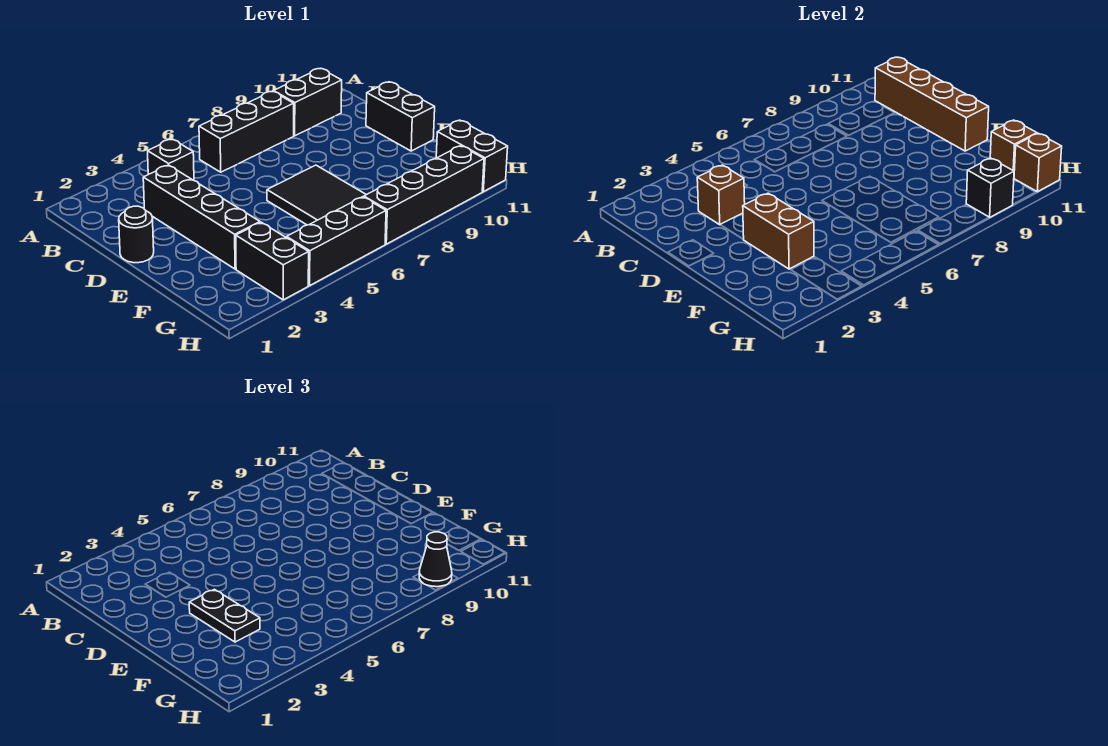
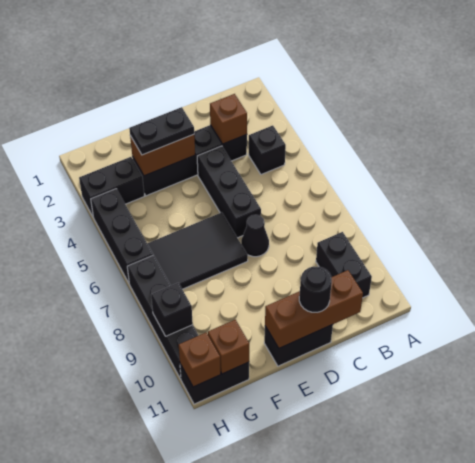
black 1x3 brick [199,91,294,172] -> black 1x3 brick moved to [197,146,261,238]
brown 1x4 brick [875,57,989,151] -> brown 1x3 brick [265,270,363,348]
black 1x1 round brick [119,206,154,263] -> black 1x1 round brick moved to [299,266,332,312]
black 1x1 cone [419,532,452,587] -> black 1x1 cone moved to [241,215,269,257]

